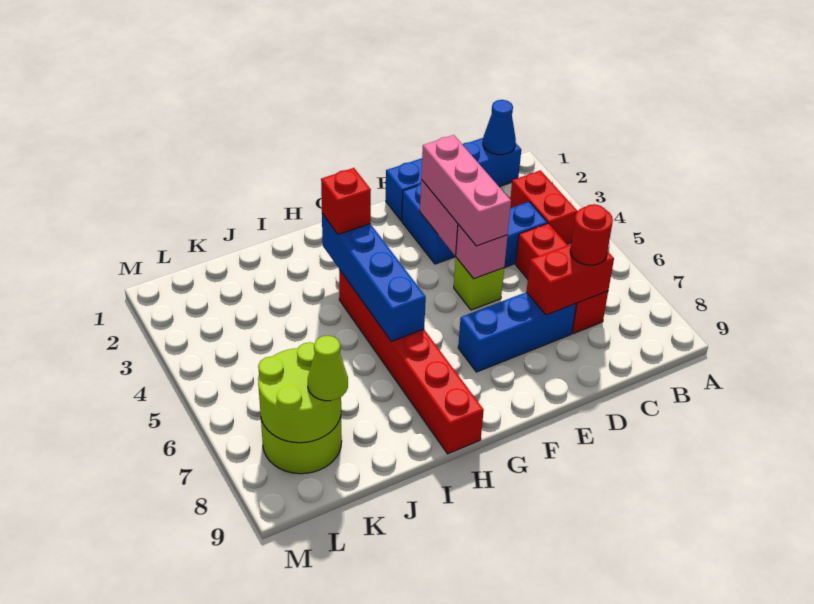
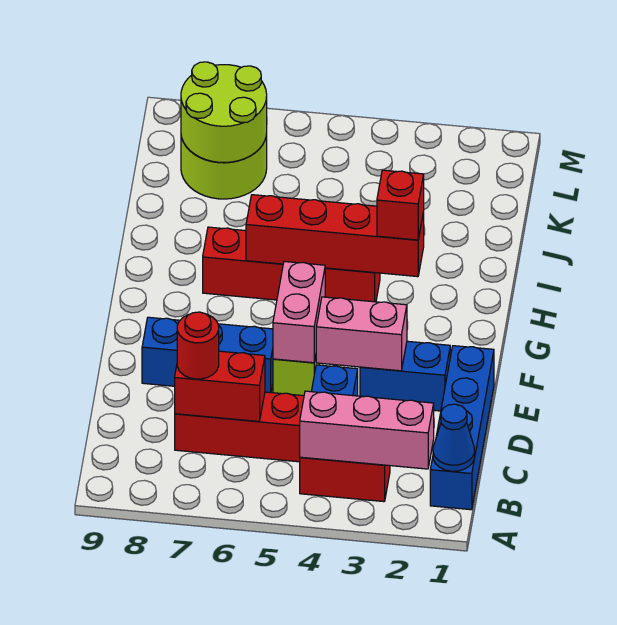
red 1x2 brick [526,244,614,315] -> red 1x2 brick turned to [175,351,265,421]
blue 1x3 brick [458,292,576,372] -> blue 1x3 brick turned to [142,317,273,393]
pink 1x3 brick [421,135,511,246] -> pink 1x3 brick moved to [300,391,434,469]
pink 1x1 brick [456,224,508,279] -> pink 1x2 brick [273,262,325,363]
blue 1x4 brick [322,214,426,341] -> red 1x4 brick [246,195,424,277]
red 1x6 brick [339,270,484,454] -> red 1x4 brick [203,227,380,302]
lime 1x1 cone [308,336,348,401] -> none

